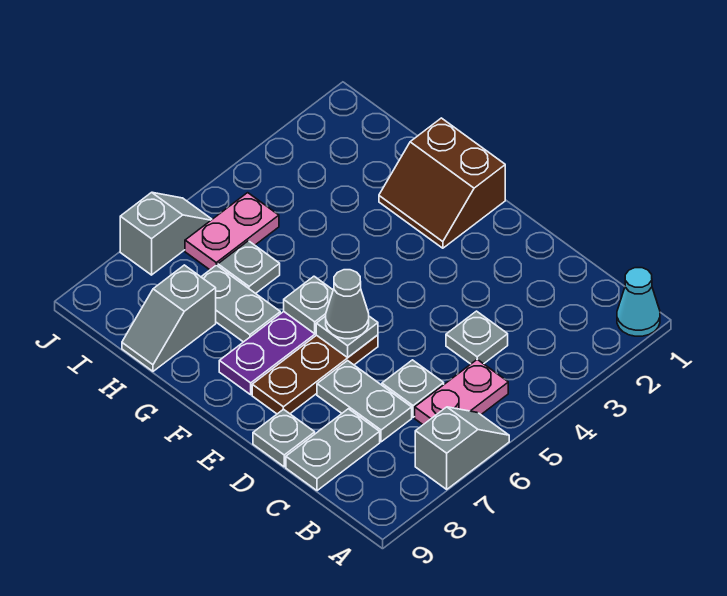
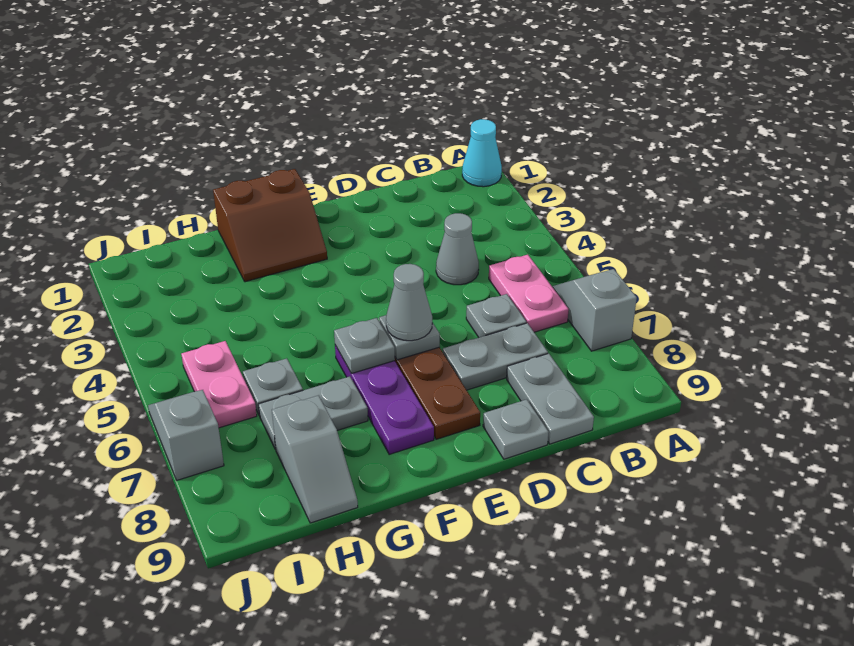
grey 1x1 plate [446,311,508,364] -> grey 1x1 cone [436,213,479,285]

